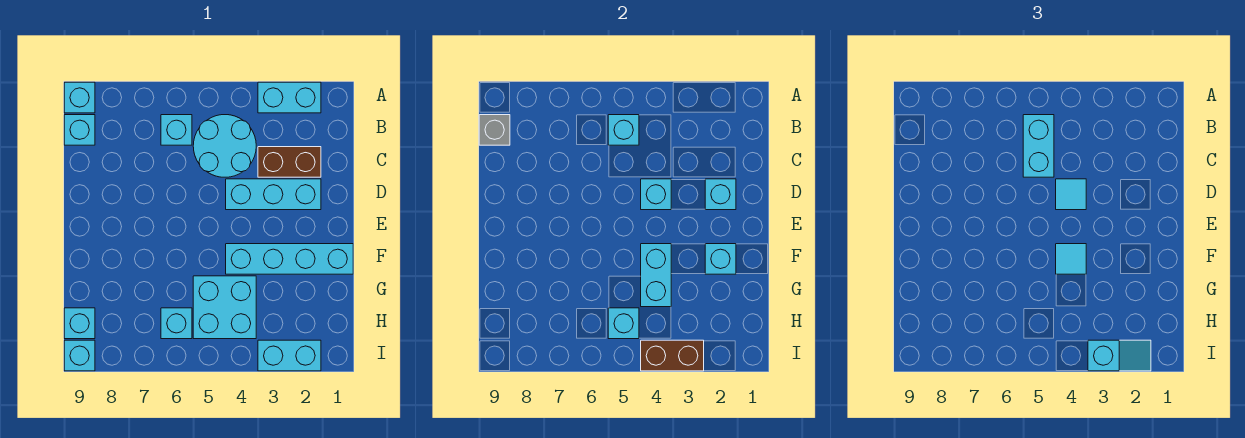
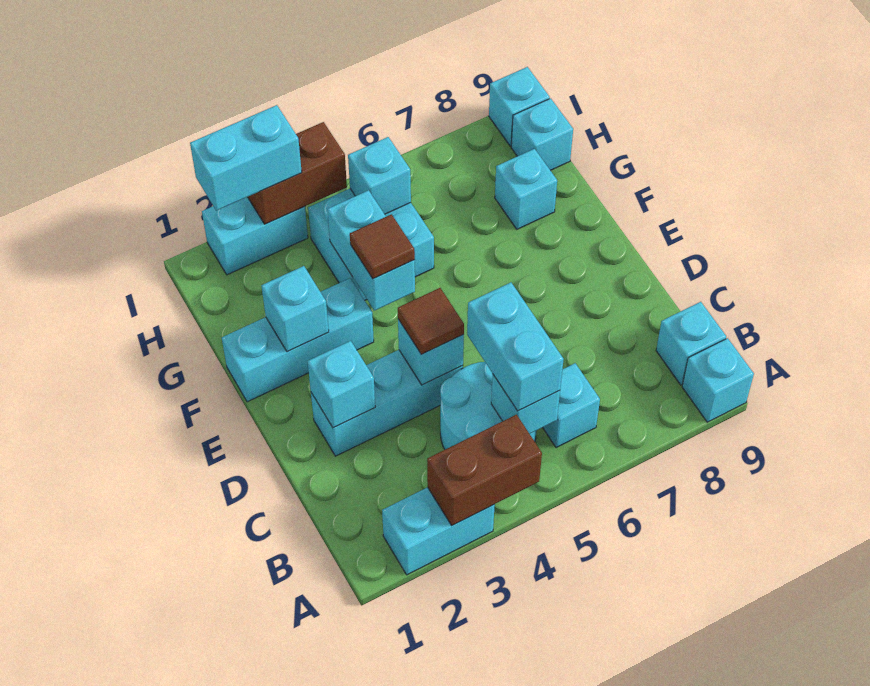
grey 1x1 brick [479,115,510,145] -> none
brown 1x2 brick [258,147,321,177] -> brown 1x2 brick moved to [427,415,542,525]
cyan 1x1 tile [1056,179,1086,210] -> brown 1x1 tile [398,288,464,354]
cyan 1x4 brick [226,244,353,274] -> cyan 1x3 brick [222,278,374,402]
cyan 1x1 tile [1056,244,1086,274] -> brown 1x1 tile [350,214,415,279]
cyan 1x1 brick [161,308,192,339] -> cyan 1x1 brick moved to [495,149,557,229]
cyan 1x2 slope [1088,340,1151,371] -> cyan 1x2 brick [190,105,302,211]

